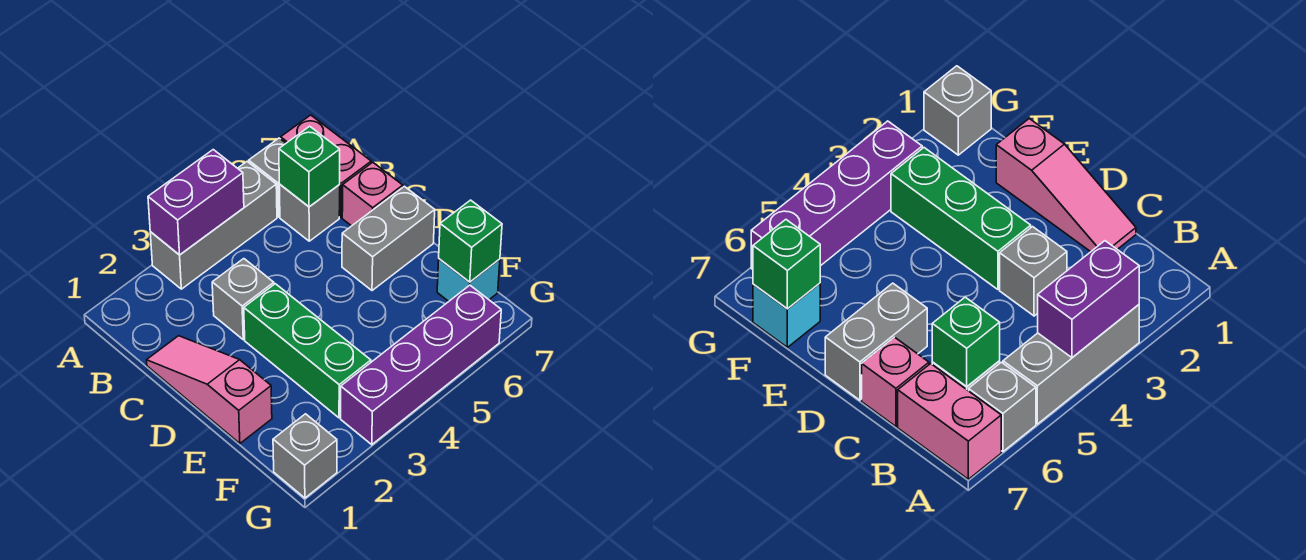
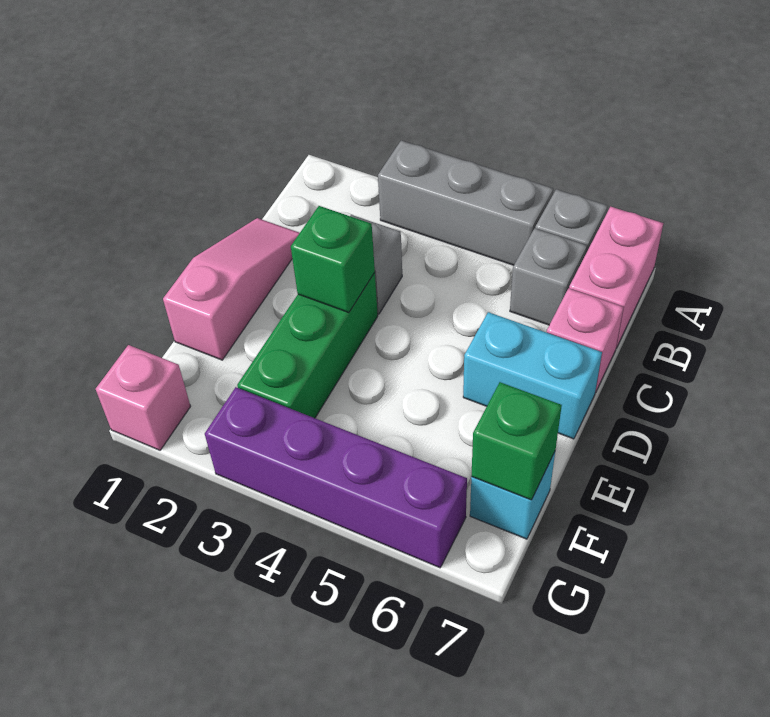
purple 1x2 brick [148,150,244,255] -> none
green 1x1 brick [279,126,340,207] -> green 1x1 brick moved to [291,206,375,313]
grey 1x2 brick [342,186,435,291] -> cyan 1x2 brick [463,312,602,439]
grey 1x1 brick [273,414,337,498] -> pink 1x1 brick [96,345,191,450]

